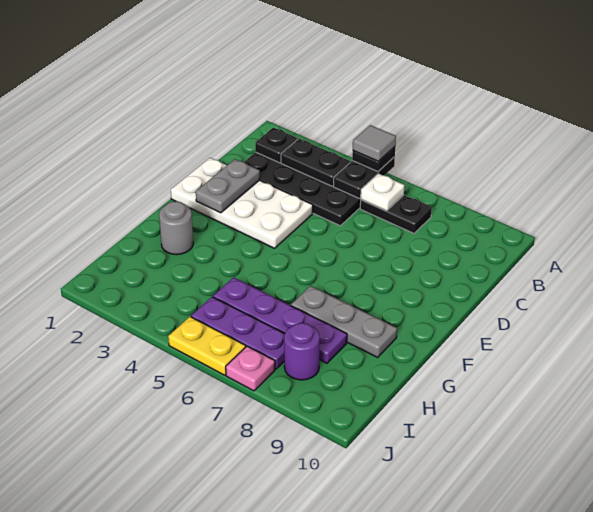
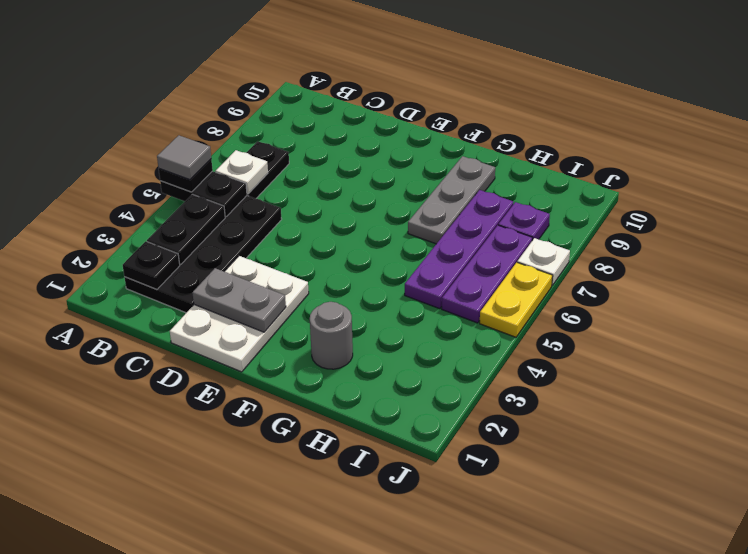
white 2x4 plate [171,158,313,248] -> white 2x3 plate [170,256,309,372]
purple 1x1 round brick [284,323,320,380] -> purple 1x1 plate [498,202,550,240]
pink 1x1 plate [226,346,275,391] -> white 1x1 plate [517,238,570,285]

